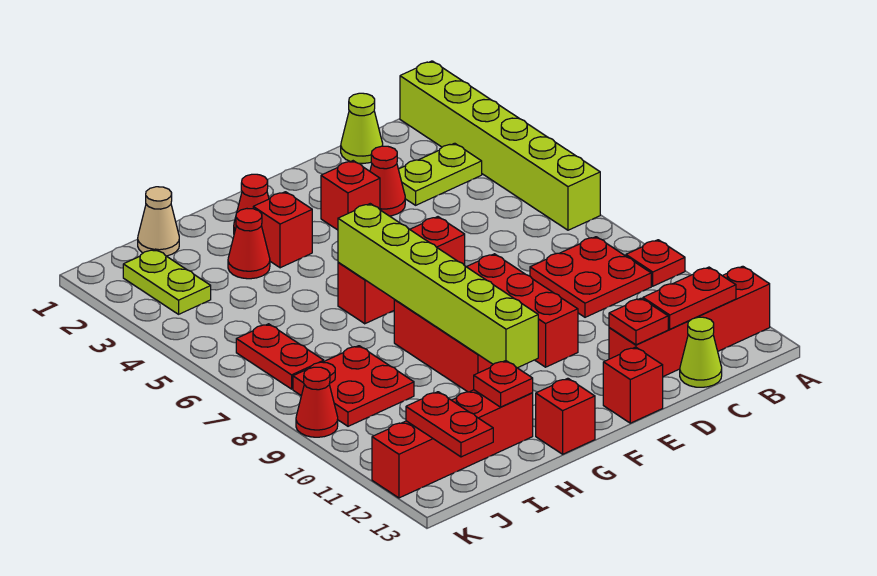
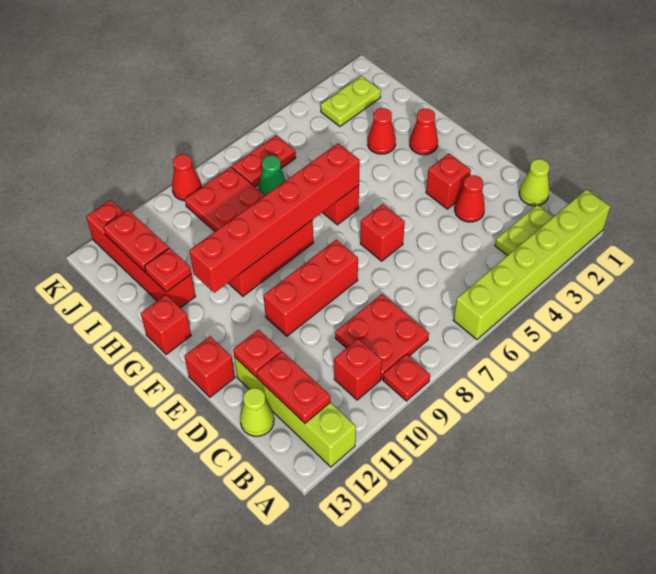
red 1x4 brick [609,266,770,376] -> lime 1x4 brick [234,357,356,467]
lime 1x2 plate [398,143,482,205] -> lime 1x2 plate turned to [495,205,553,256]
red 1x1 brick [253,192,312,268] -> red 1x1 brick moved to [334,339,382,400]
lime 1x6 brick [338,204,538,368] -> red 1x6 brick [189,143,360,293]
tan 1x1 cone [138,187,179,256] -> none
none -> green 1x1 cone [259,155,286,195]
red 1x2 plate [406,392,493,457] -> red 1x2 plate turned to [103,210,169,272]

